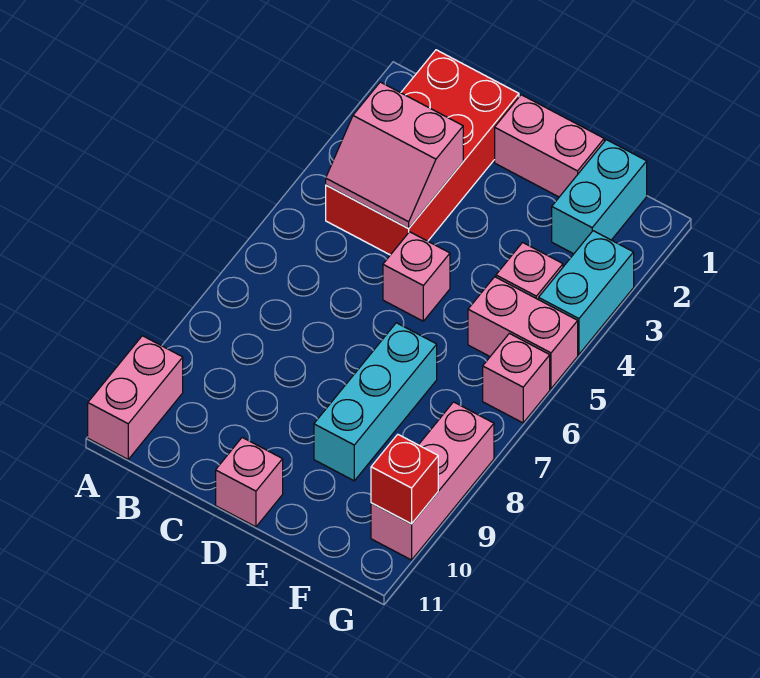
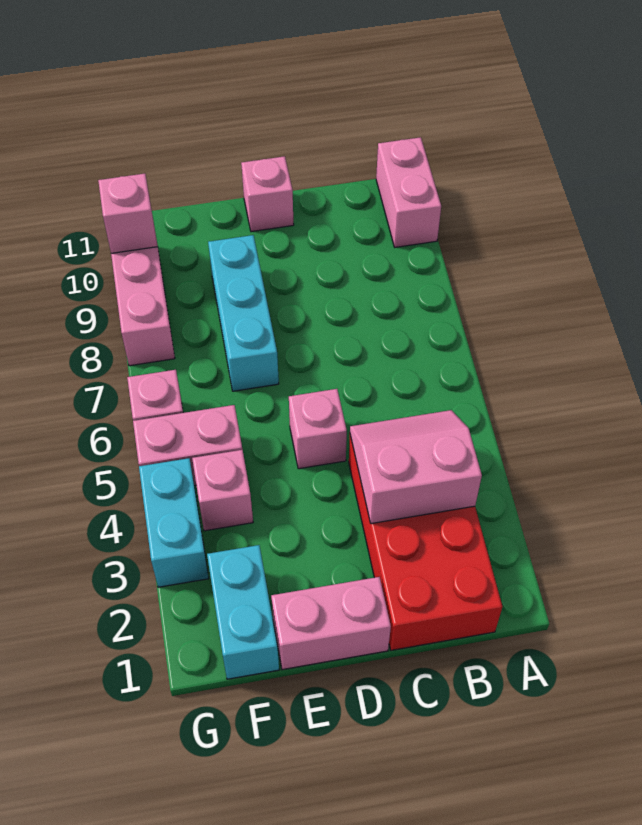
red 1x1 brick [371,434,438,524] -> pink 1x1 brick [98,174,157,253]

